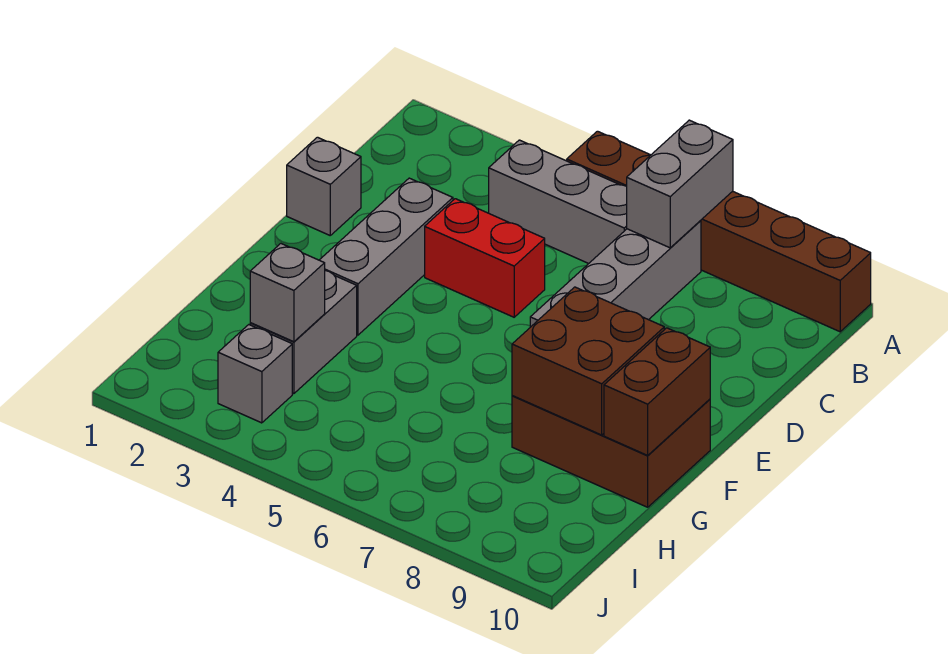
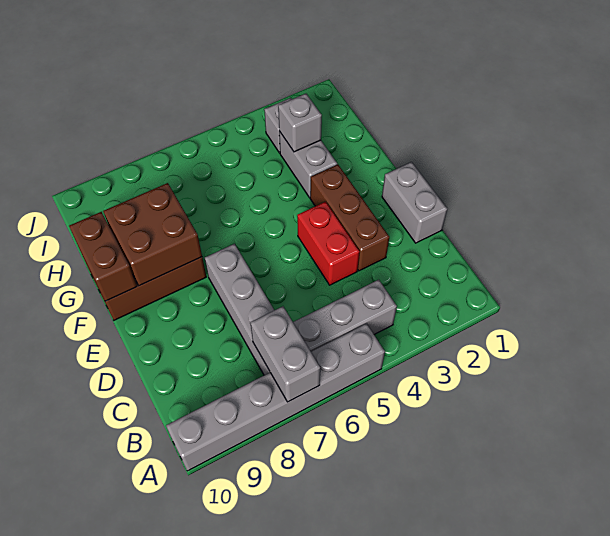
brown 1x6 brick [567,131,871,332] -> grey 1x6 brick [166,324,385,471]
grey 1x1 brick [287,137,361,235] -> grey 1x2 brick [382,162,447,243]
grey 1x3 brick [320,178,453,335] -> brown 1x3 brick [310,164,389,271]
red 1x2 brick [425,199,545,317] -> red 1x2 brick turned to [297,202,360,285]

